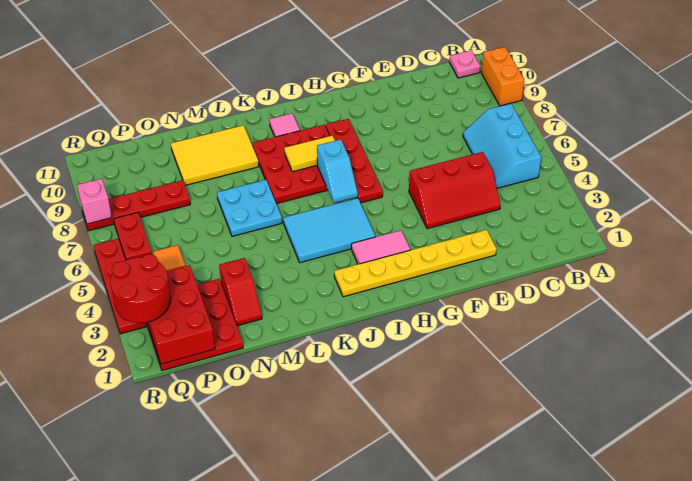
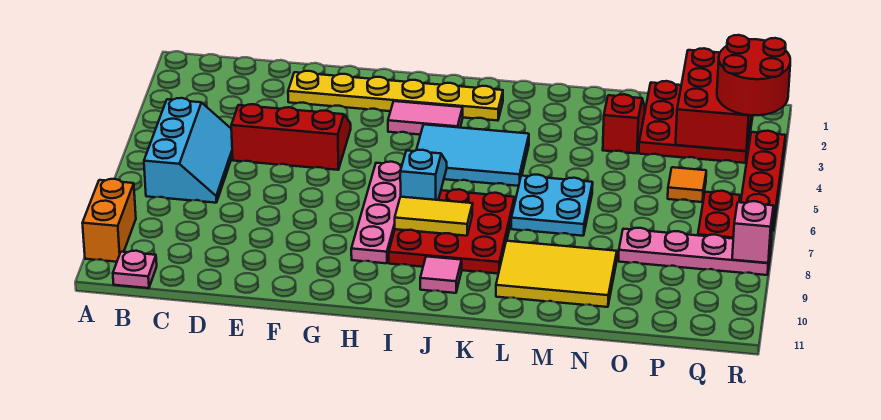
red 1x4 plate [326,119,383,203] -> pink 1x4 plate [351,162,402,263]
red 1x4 plate [82,180,190,231] -> pink 1x4 plate [619,228,771,275]

